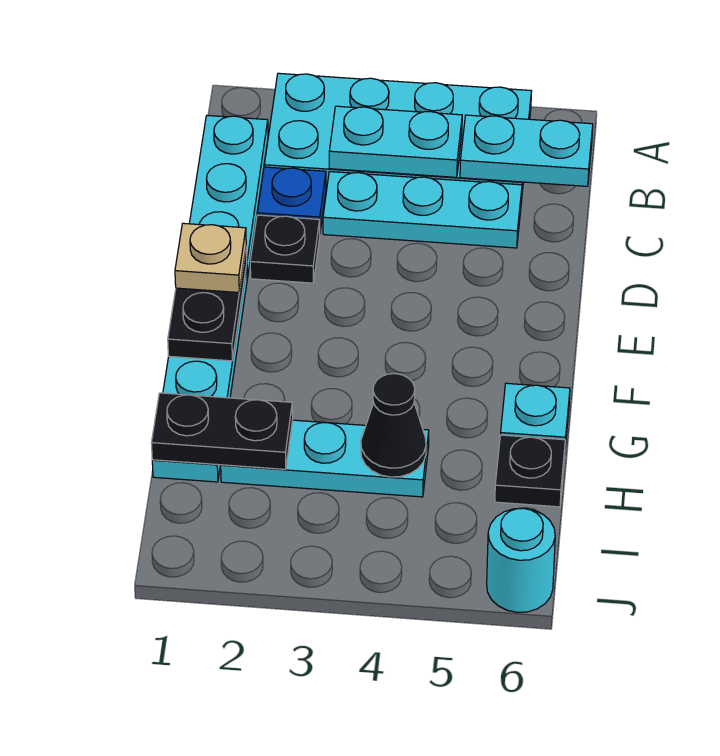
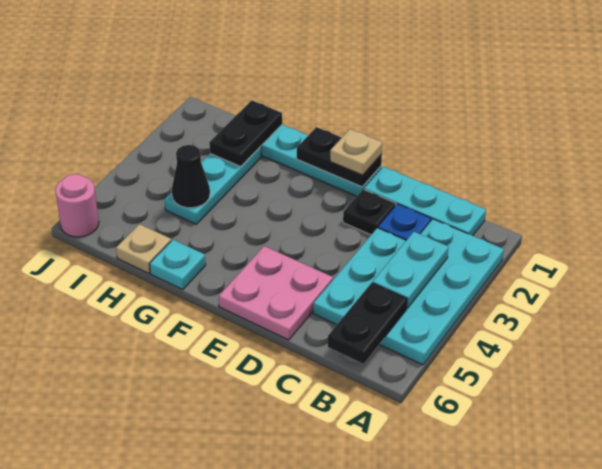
cyan 1x2 plate [460,115,593,186] -> black 1x2 plate [328,283,407,364]
none -> pink 2x2 plate [219,246,333,340]
black 1x1 plate [495,435,565,507] -> tan 1x1 plate [116,224,171,273]
cyan 1x1 round brick [487,508,555,612] -> pink 1x1 round brick [55,174,99,237]

